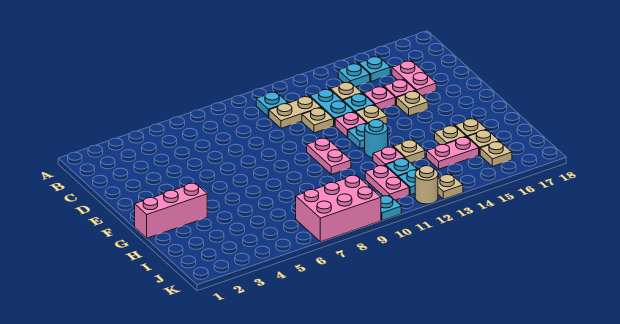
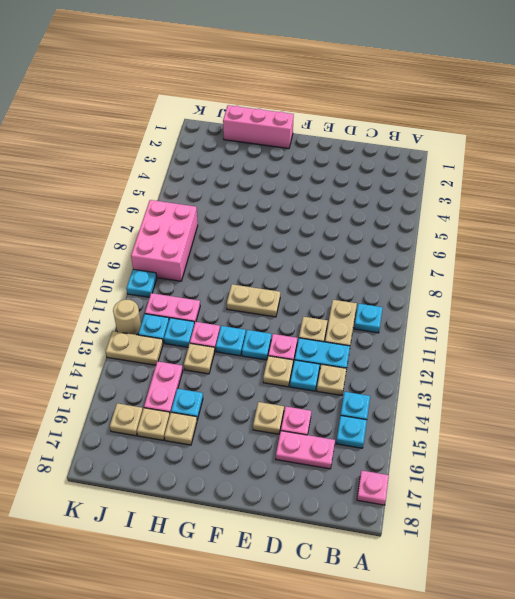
pink 1x1 plate [364,87,395,110] -> pink 1x1 plate moved to [357,471,389,505]
pink 1x2 plate [307,138,351,174] -> tan 1x2 plate [227,284,280,317]
pink 1x3 brick [135,183,207,238] -> pink 1x3 brick turned to [223,105,294,149]
cyan 1x1 round brick [365,120,388,158] -> cyan 1x1 plate [216,326,246,356]
tan 1x1 plate [435,126,466,145] -> cyan 1x1 plate [171,389,203,420]
tan 1x1 plate [438,174,463,199] -> tan 1x2 plate [106,331,163,365]

